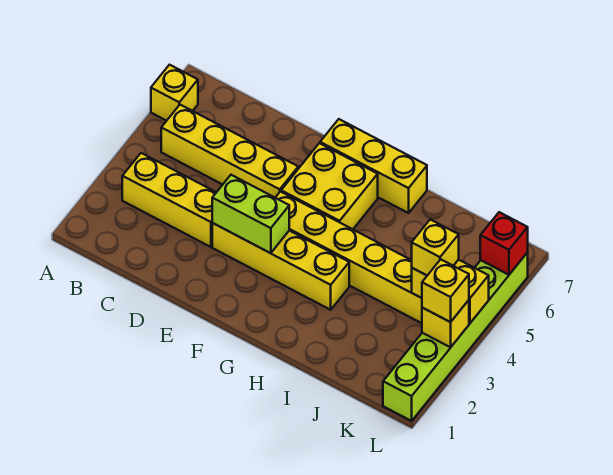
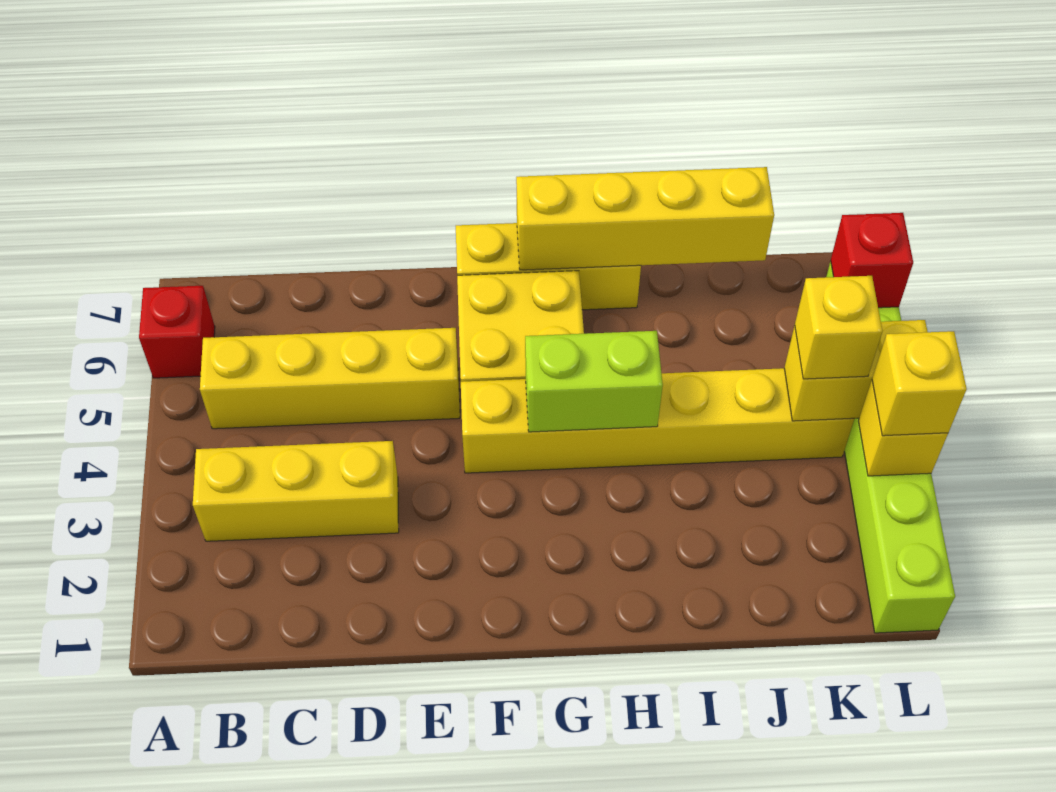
yellow 1x1 brick [151,65,198,121] -> red 1x1 brick [139,286,215,378]
yellow 1x4 brick [212,223,349,310] -> yellow 1x4 brick moved to [516,167,774,270]
lime 1x2 brick [212,175,289,253] -> lime 1x2 brick moved to [525,331,663,432]

